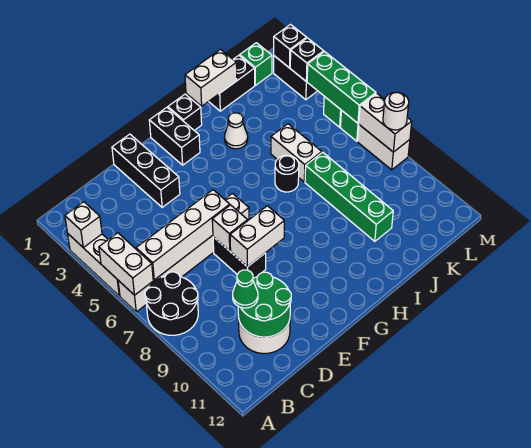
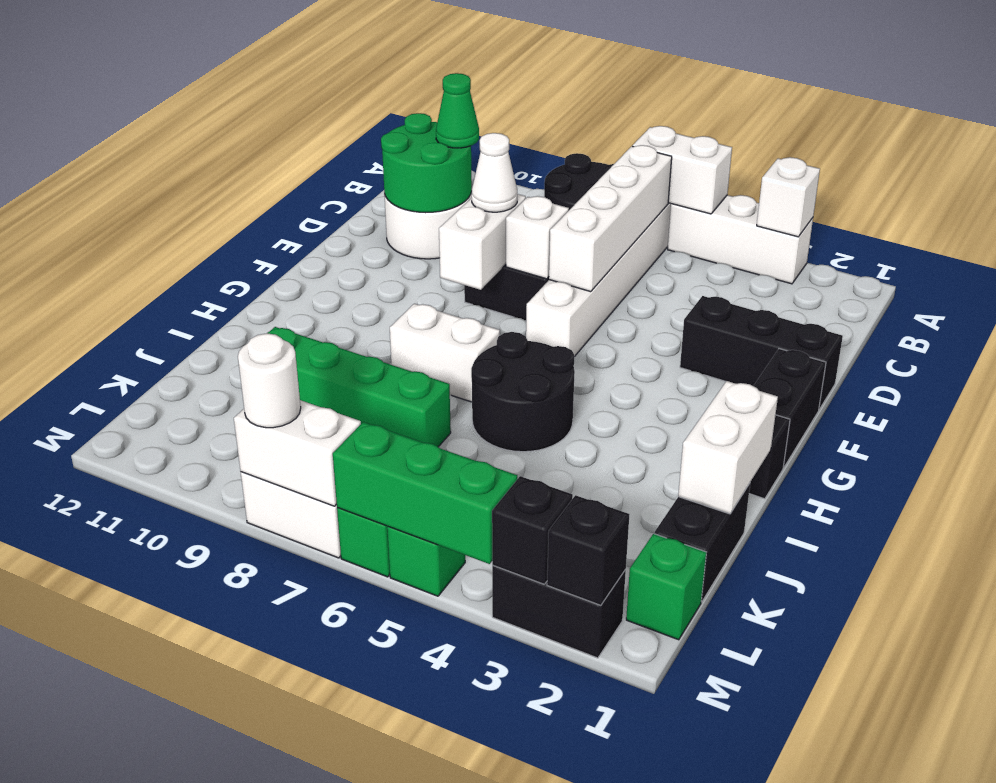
black 1x2 brick [149,107,200,165] -> black 1x2 brick turned to [754,349,826,468]
white 1x1 cone [225,113,248,149] -> white 1x1 cone moved to [471,133,517,212]
black 1x1 round brick [275,155,299,192] -> black 2x2 round brick [471,332,575,452]
white 1x2 brick [271,124,322,182] -> white 1x2 brick moved to [390,304,500,402]

